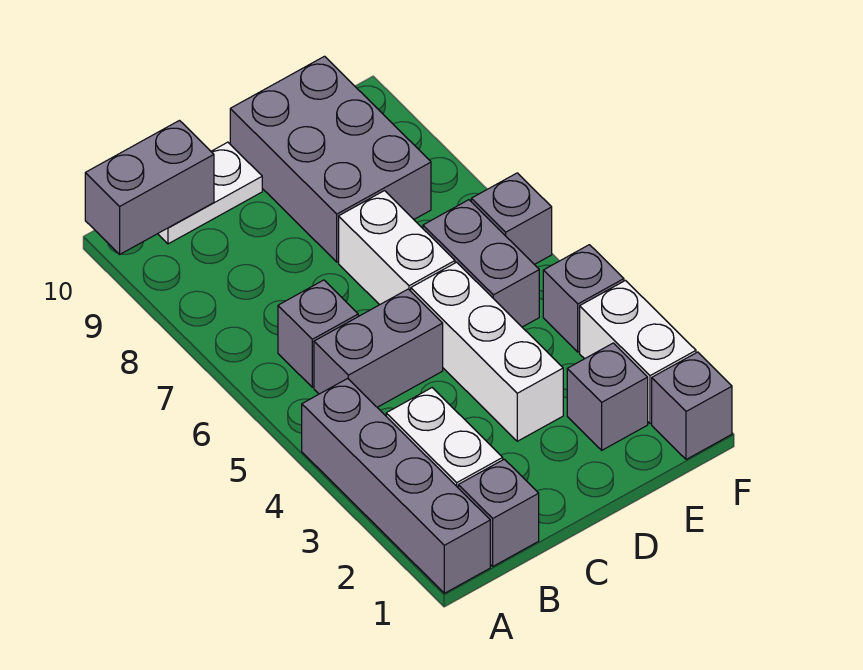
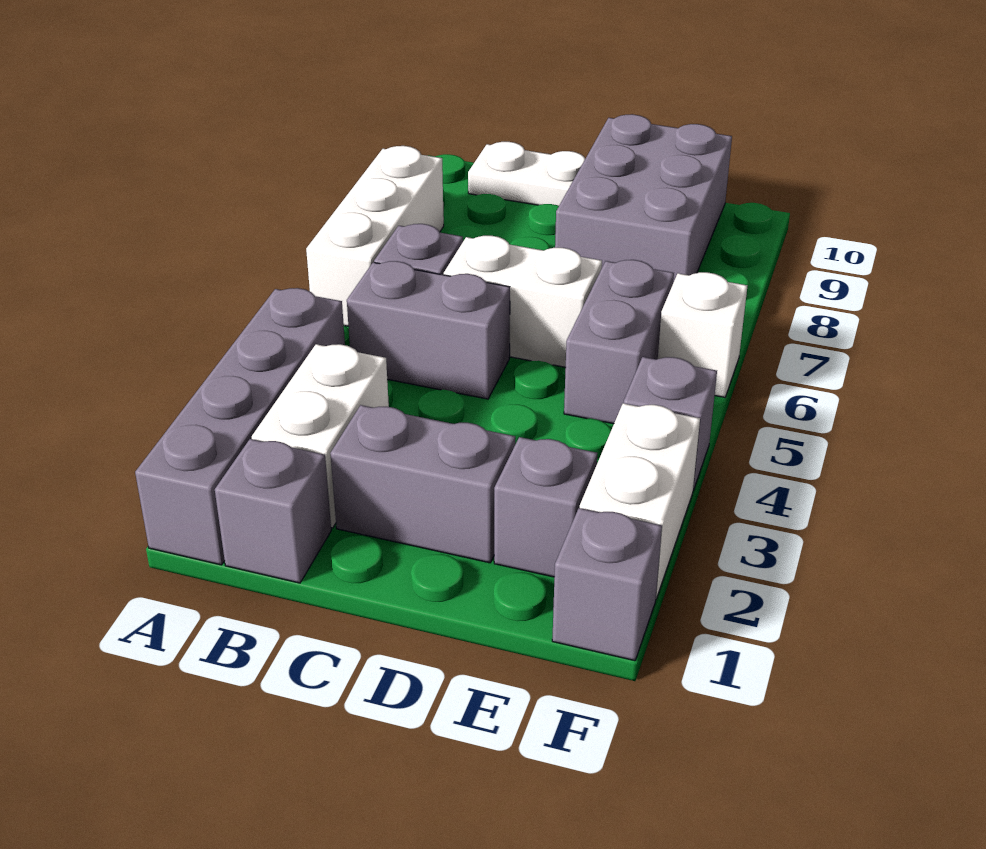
grey 1x2 brick [85,121,214,254] -> grey 1x2 brick moved to [330,405,515,563]
white 1x3 brick [411,262,563,441] -> white 1x3 brick moved to [306,146,444,326]
white 1x2 brick [339,191,455,305] -> white 1x2 brick turned to [444,236,602,367]
grey 1x1 brick [471,173,552,265] -> white 1x1 brick [658,272,747,397]

